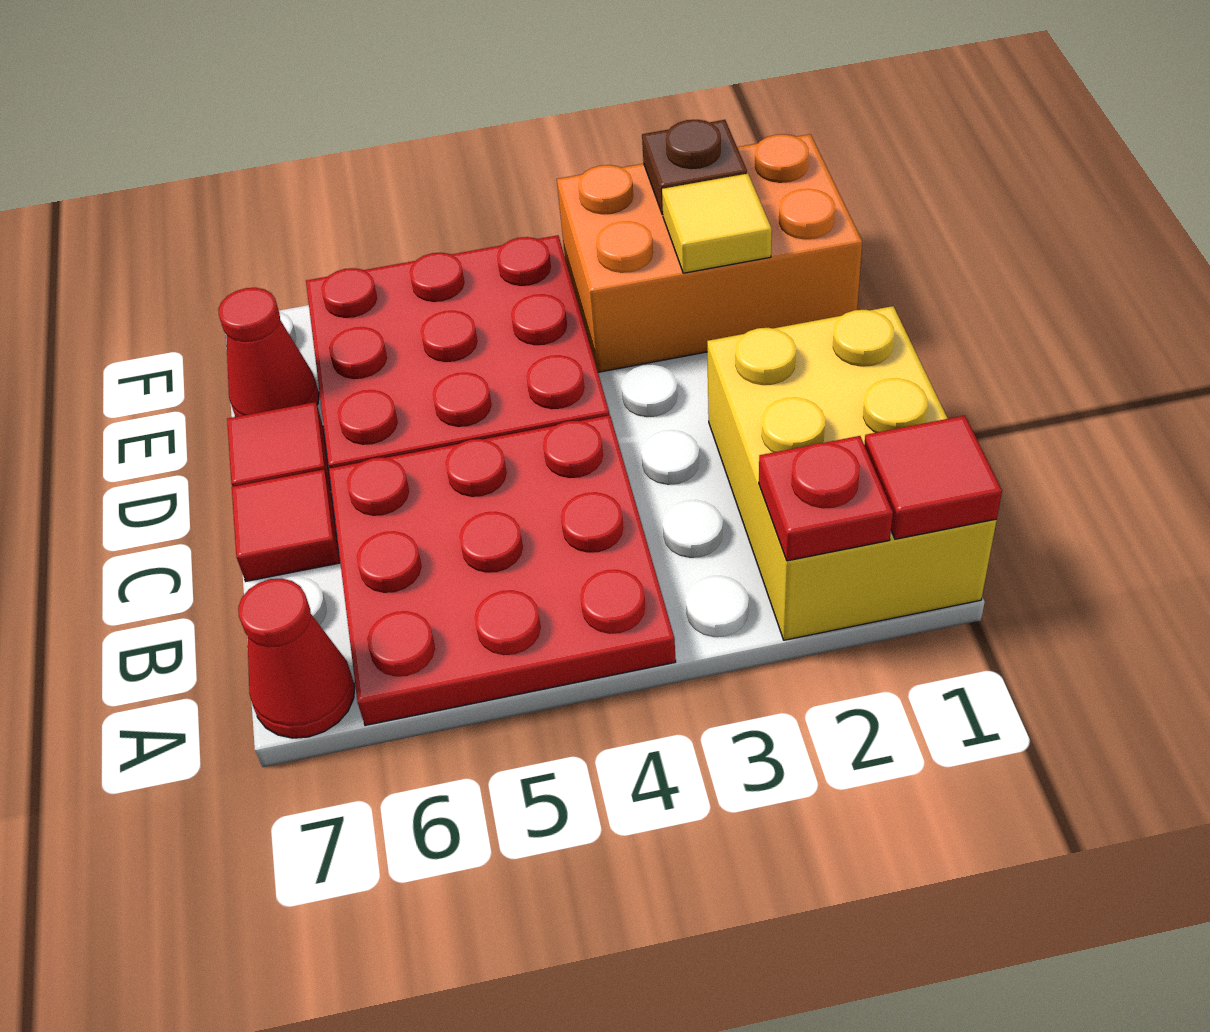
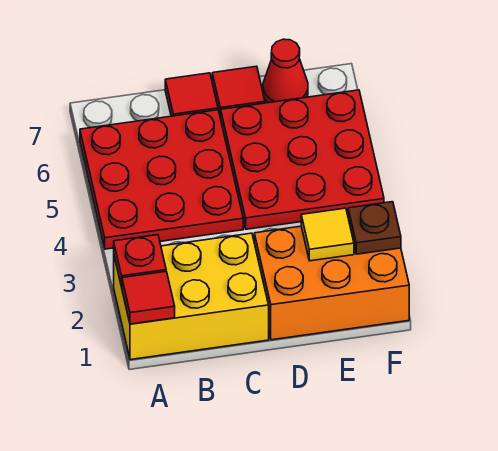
red 1x1 cone [238,578,355,738] -> none
orange 2x3 brick [557,134,862,372] -> orange 2x3 brick turned to [254,226,409,340]

